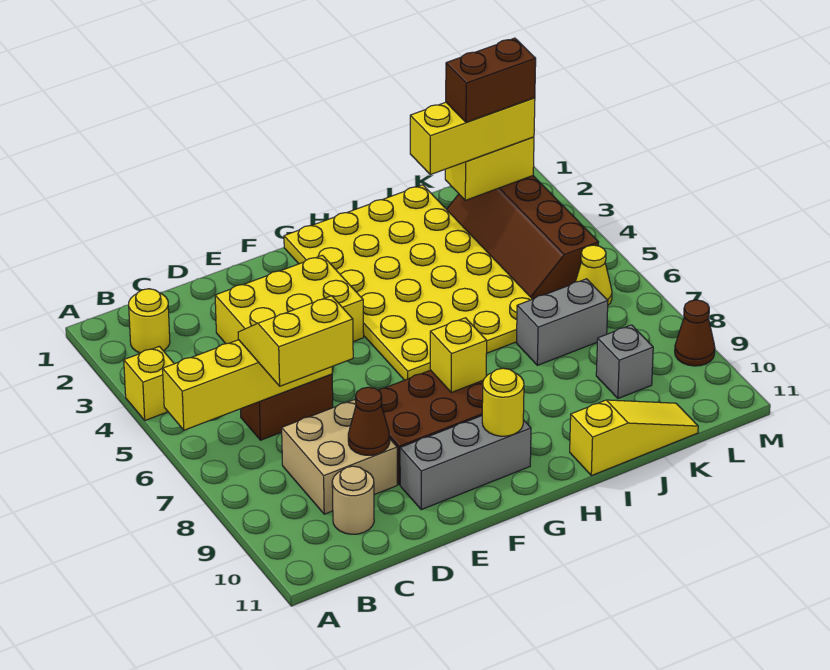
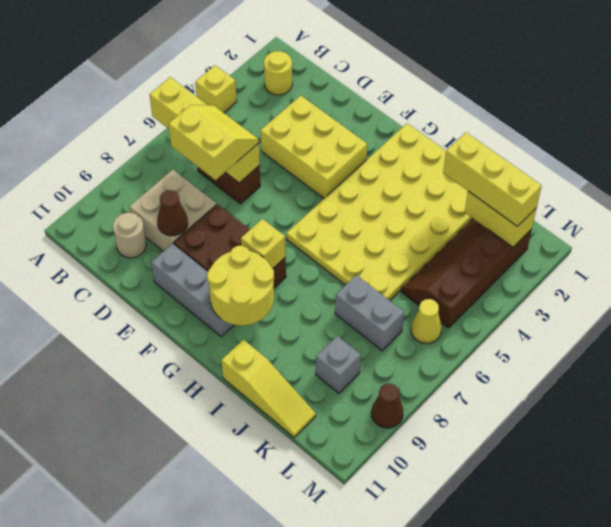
yellow 1x1 round brick [482,368,524,436] -> yellow 2x2 round brick [207,246,274,326]
brown 1x2 brick [446,38,536,123] -> none

